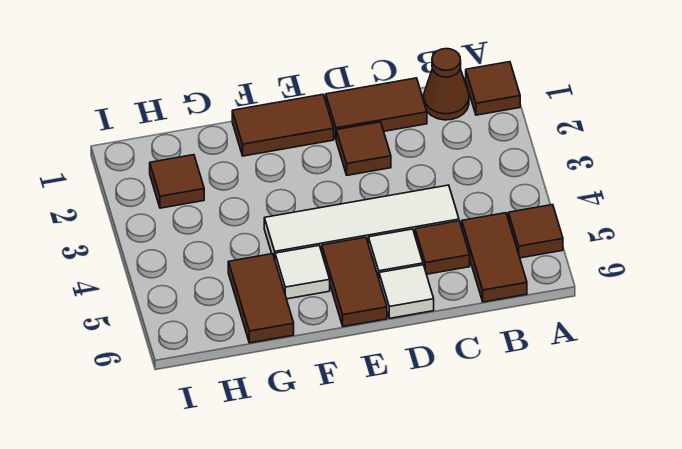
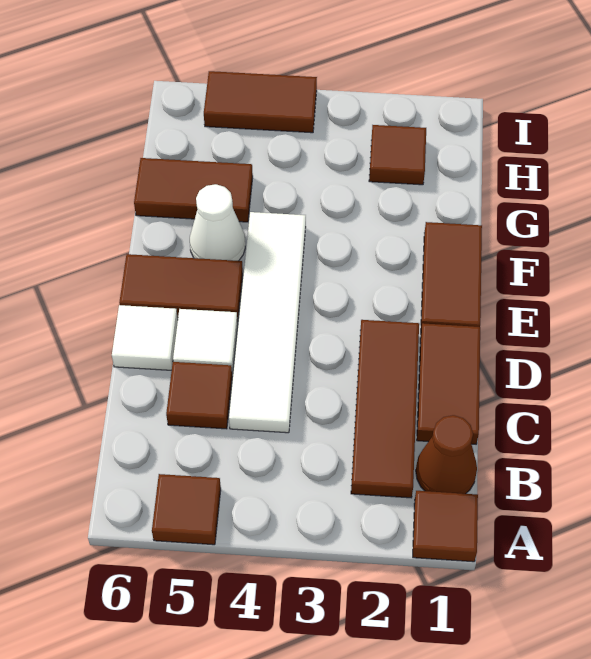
brown 1x2 tile [462,213,527,302] -> brown 1x2 tile moved to [204,71,317,133]
brown 1x1 tile [336,122,391,175] -> brown 1x3 tile [351,320,419,498]
white 1x1 tile [275,246,330,299] -> white 1x1 cone [190,184,245,261]

